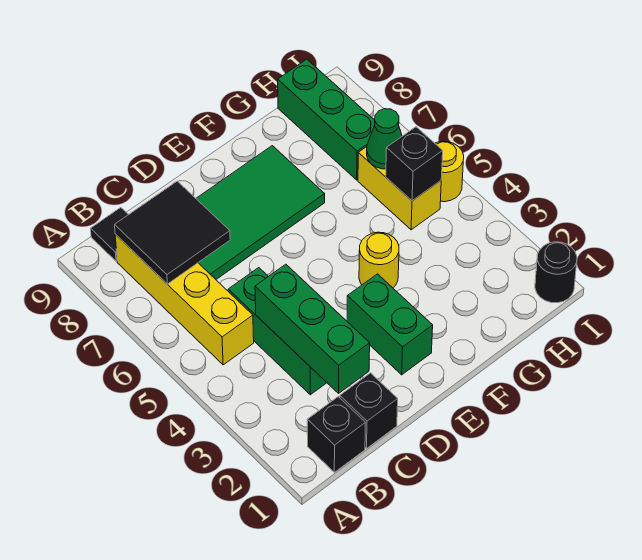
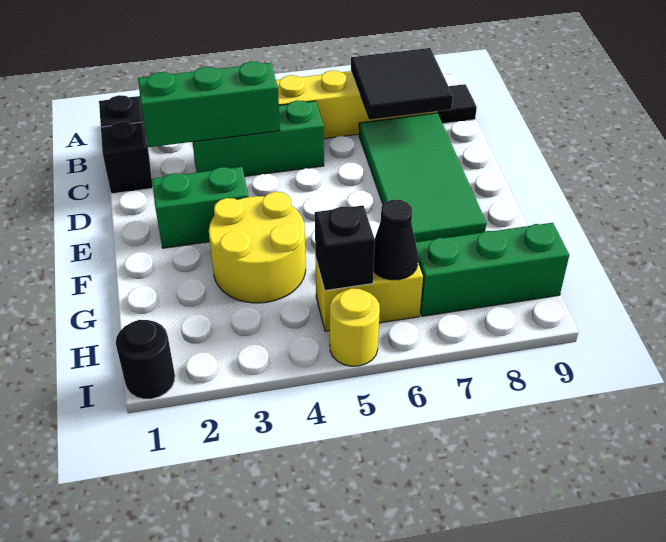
yellow 1x1 round brick [359,232,399,288] -> yellow 2x2 round brick [209,192,306,303]
green 1x1 cone [367,109,402,169] -> black 1x1 cone [374,200,418,280]

